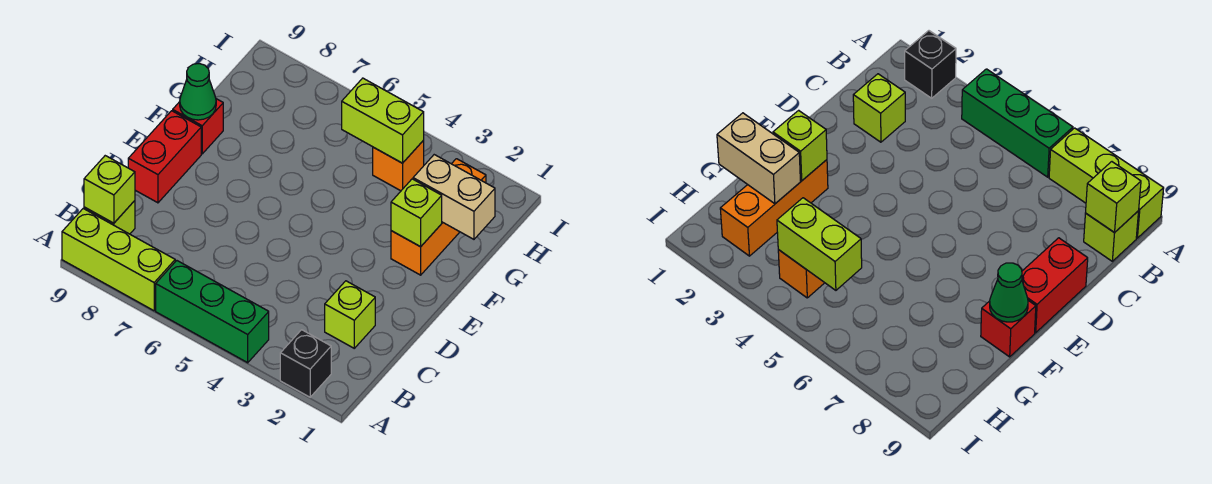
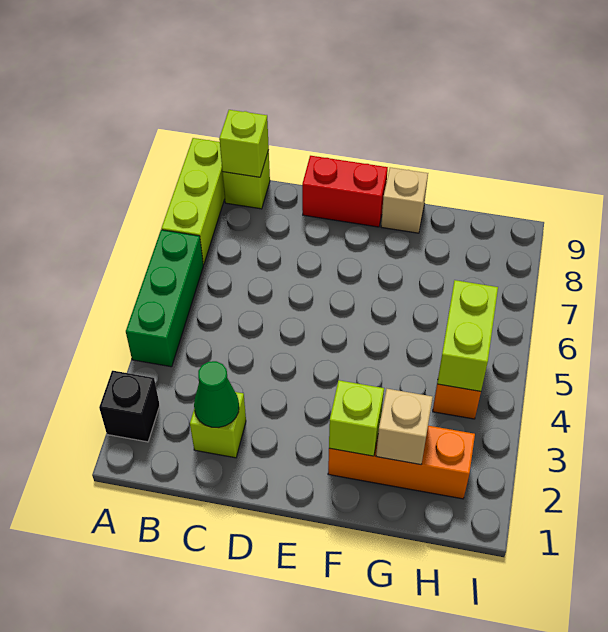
red 1x1 brick [173,99,223,154] -> tan 1x1 brick [381,167,428,233]
green 1x1 cone [180,64,216,120] -> green 1x1 cone moved to [194,361,239,427]
tan 1x2 brick [413,155,495,239] -> tan 1x1 brick [376,389,433,465]

